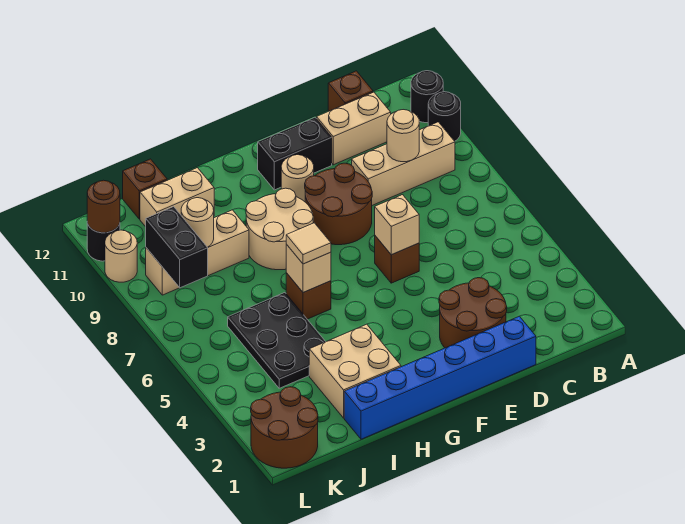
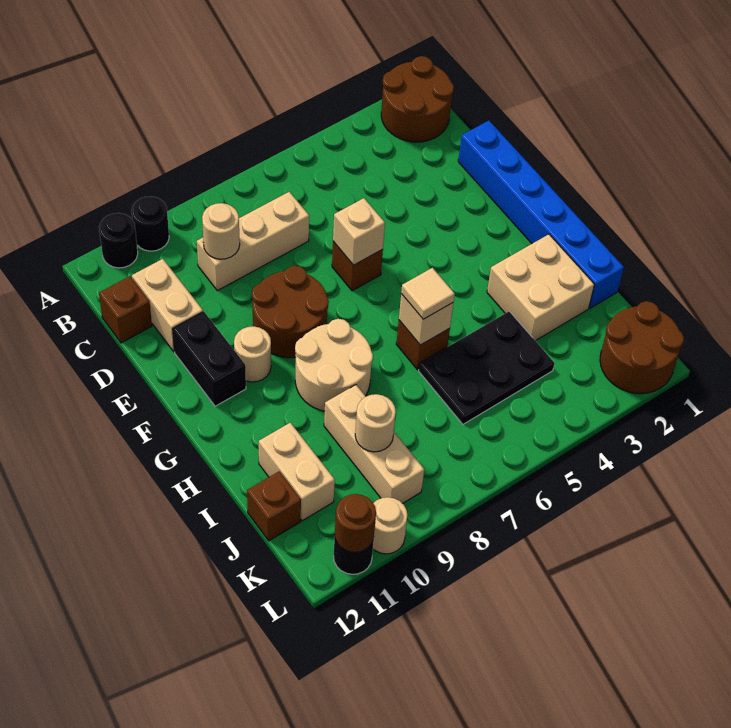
tan 1x3 brick [352,122,455,205] -> tan 1x3 brick turned to [197,192,309,291]
brown 2x2 round brick [439,278,507,348] -> brown 2x2 round brick moved to [381,56,454,142]
black 1x2 brick [146,207,208,288] -> none

